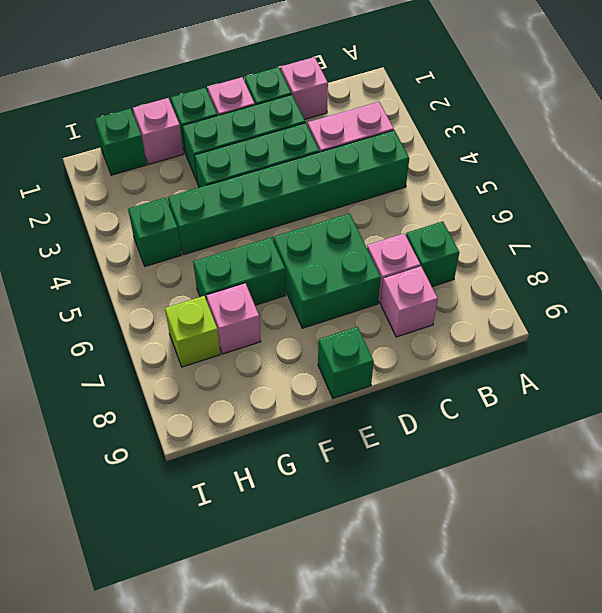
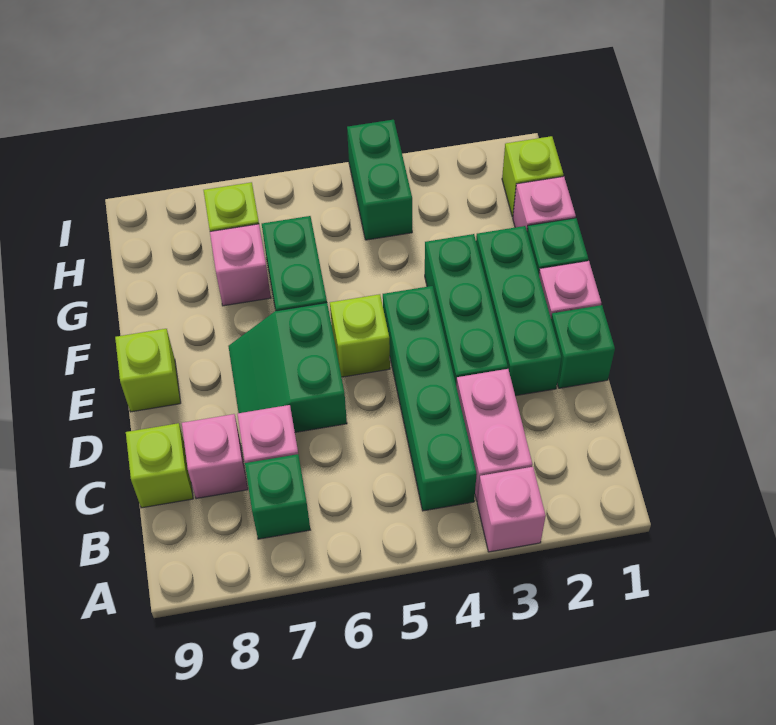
green 1x6 brick [168,130,409,255] -> green 1x4 brick [383,286,477,511]
pink 1x1 brick [281,57,328,119] -> pink 1x1 brick moved to [477,467,546,552]
none -> lime 1x1 brick [126,423,193,508]
green 2x2 brick [273,213,381,328] -> green 2x2 slope [228,303,347,432]
none -> lime 1x1 brick [330,294,390,377]
green 1x1 brick [318,327,374,398] -> lime 1x1 brick [115,329,181,412]
green 1x1 brick [95,108,147,175] -> lime 1x1 brick [502,136,563,217]
green 1x1 brick [128,197,182,266] -> green 1x2 brick [347,120,412,240]

